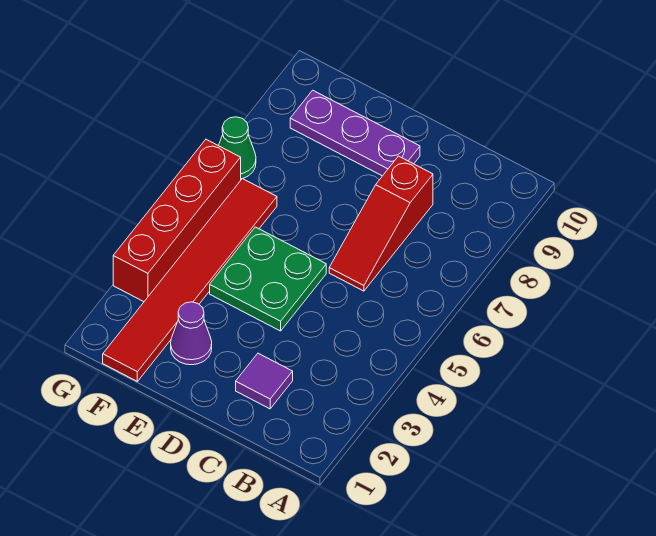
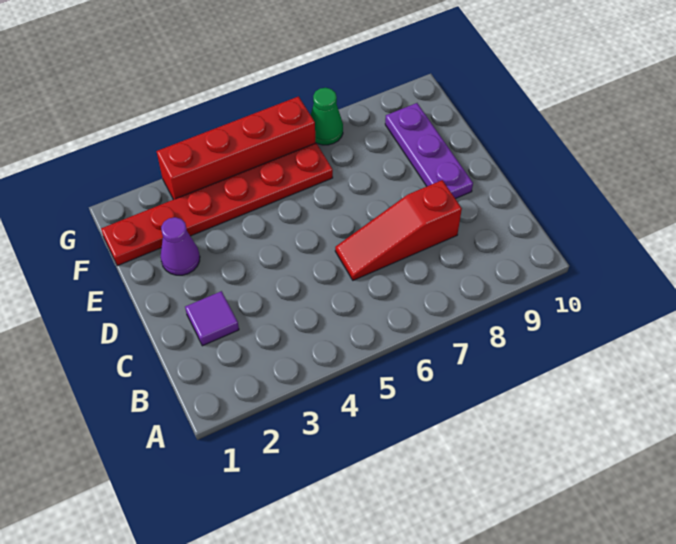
green 2x2 plate [210,227,326,331] -> none
red 1x6 tile [103,179,277,381] -> red 1x6 plate [101,143,333,266]

